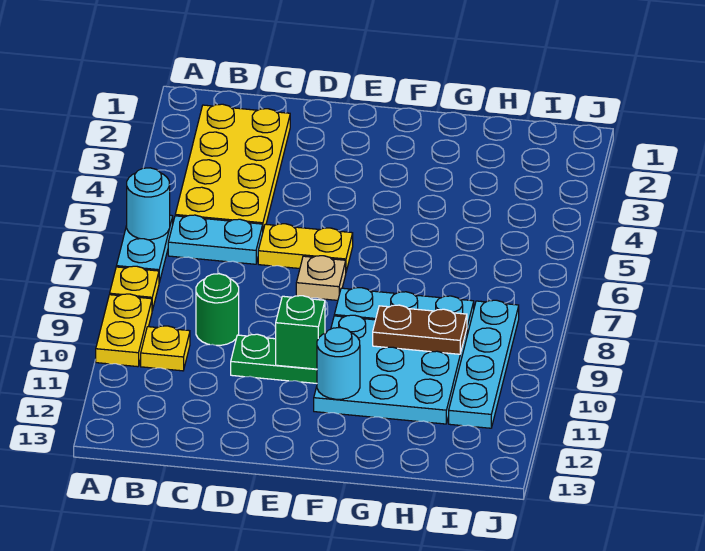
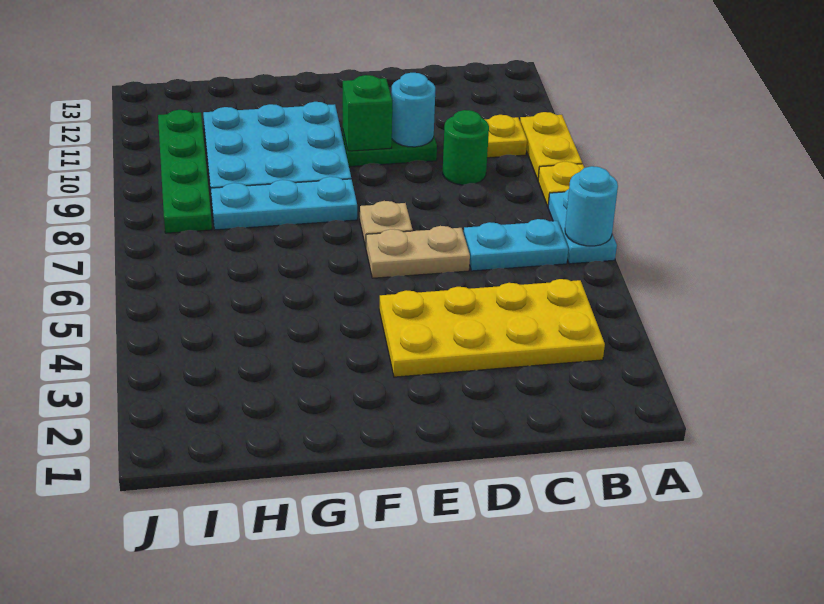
yellow 2x4 plate [175,104,290,230] -> yellow 2x4 plate turned to [379,279,605,377]
yellow 1x2 plate [258,224,353,271] -> tan 1x2 plate [366,226,470,278]
cyan 1x1 round brick [317,328,360,399] -> cyan 1x1 round brick moved to [391,73,435,147]
brown 1x2 plate [373,305,467,354] -> none
cyan 1x4 plate [449,300,519,428] -> green 1x4 plate [158,110,212,233]

